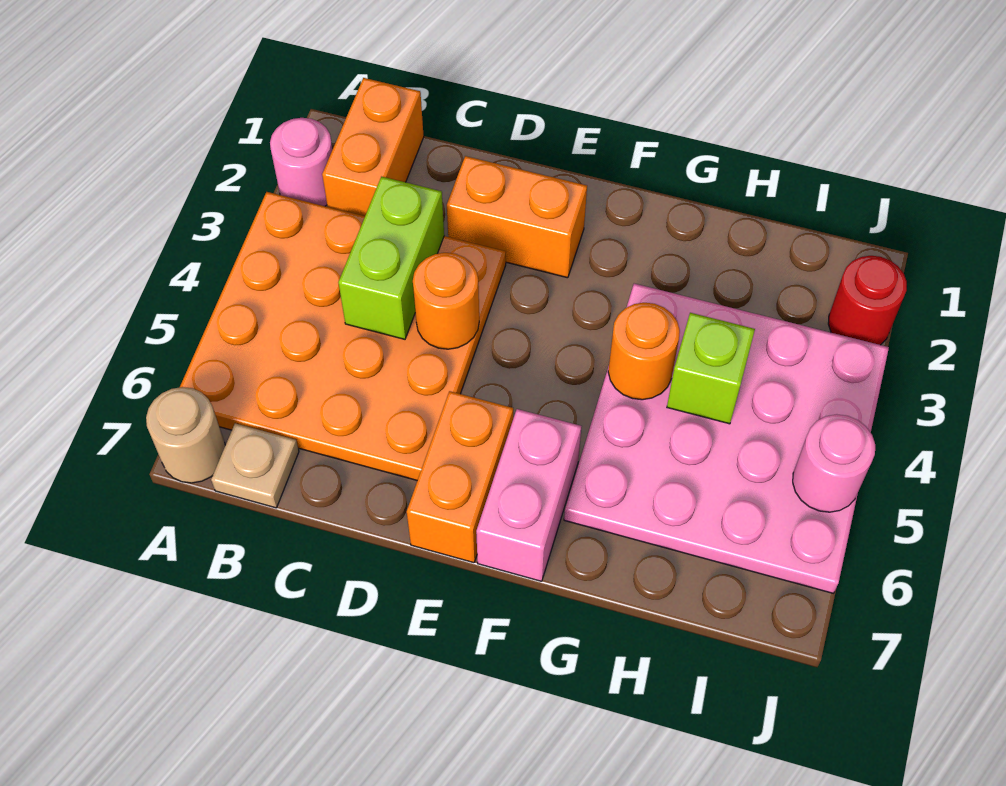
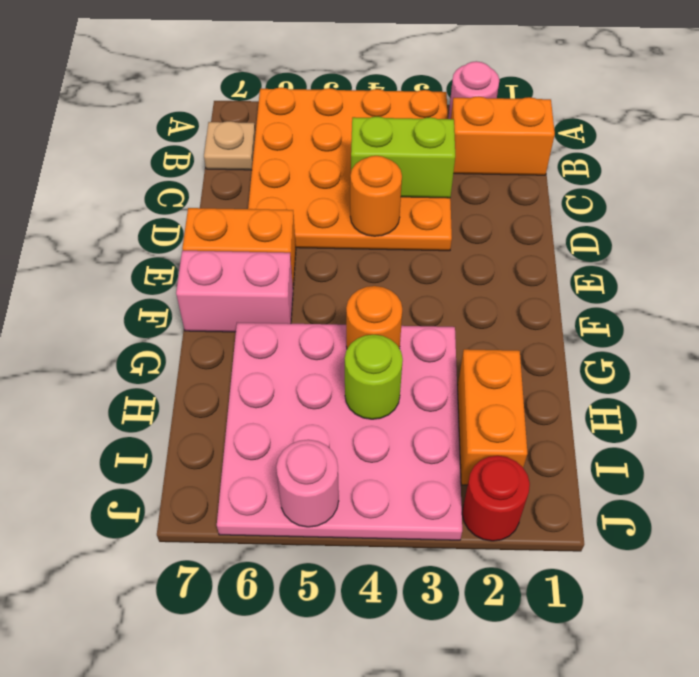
tan 1x1 round brick [146,387,225,483] -> none
orange 1x2 brick [447,156,587,278] -> orange 1x2 brick moved to [458,349,528,485]
lime 1x1 brick [667,313,755,424] -> lime 1x1 round brick [345,335,403,419]

